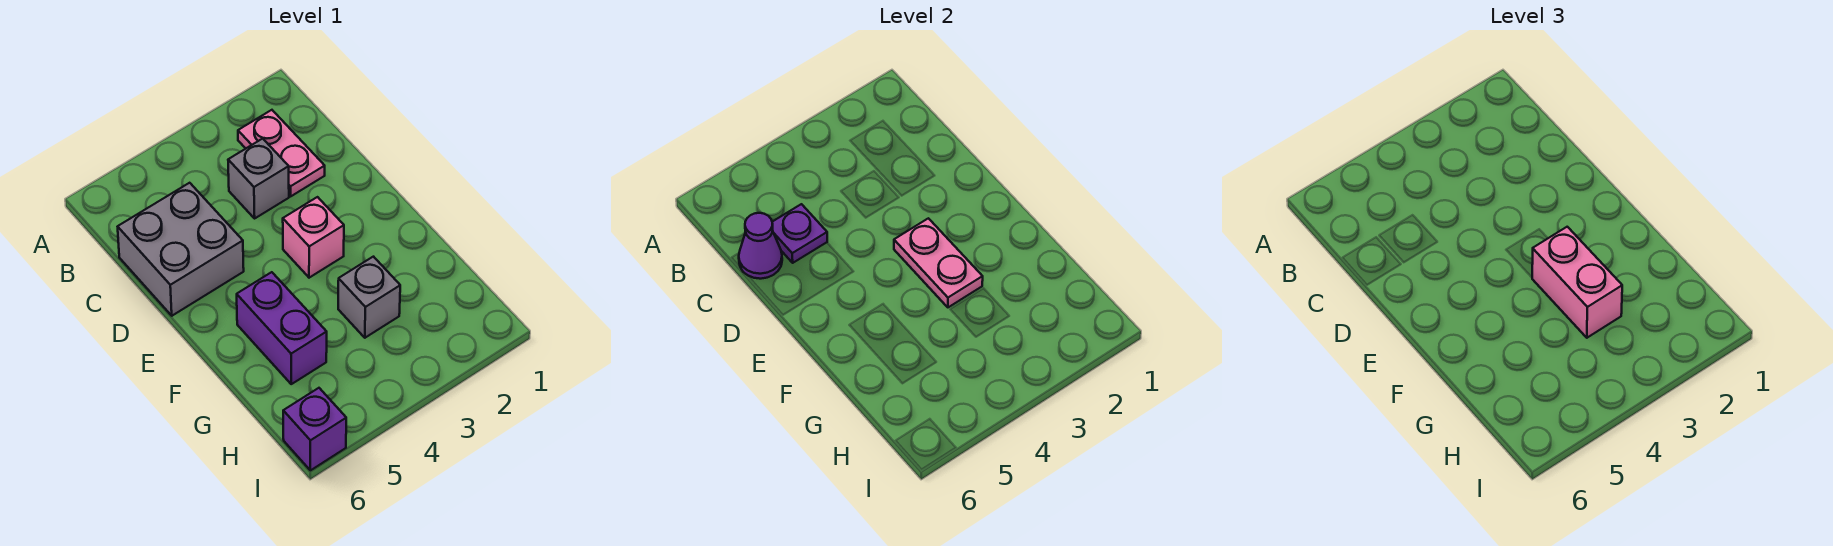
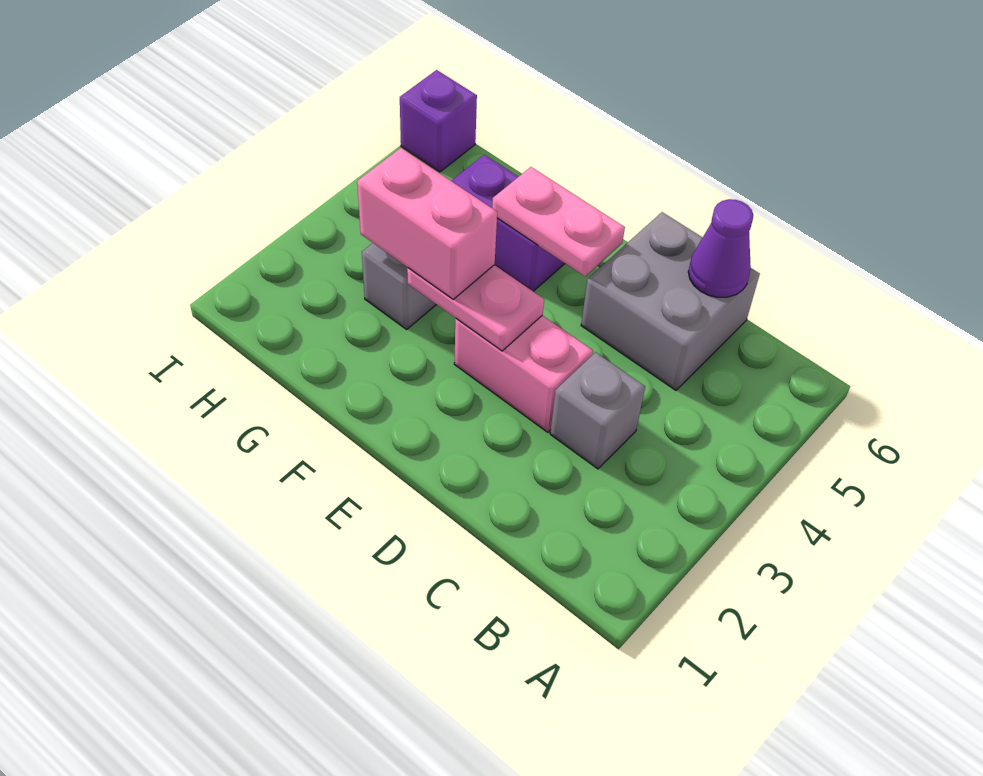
pink 1x2 plate [238,110,325,196] -> pink 1x2 plate moved to [492,167,625,276]
purple 1x1 plate [772,204,827,263] -> none
pink 1x1 brick [283,197,344,278] -> pink 1x2 brick [454,315,593,432]

